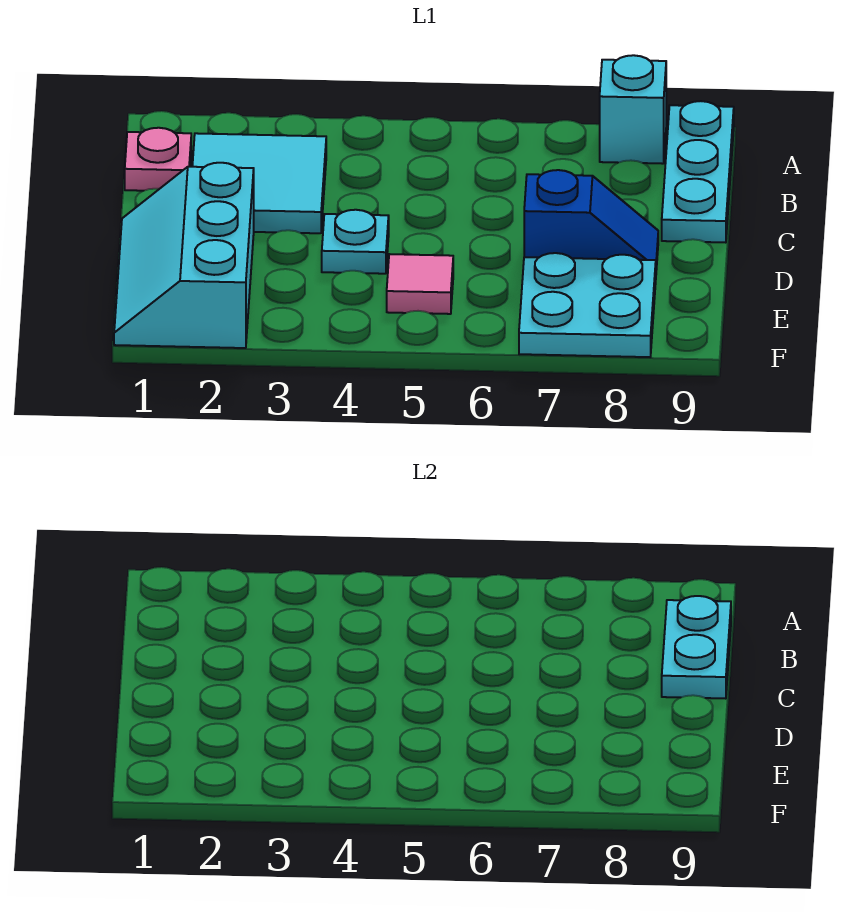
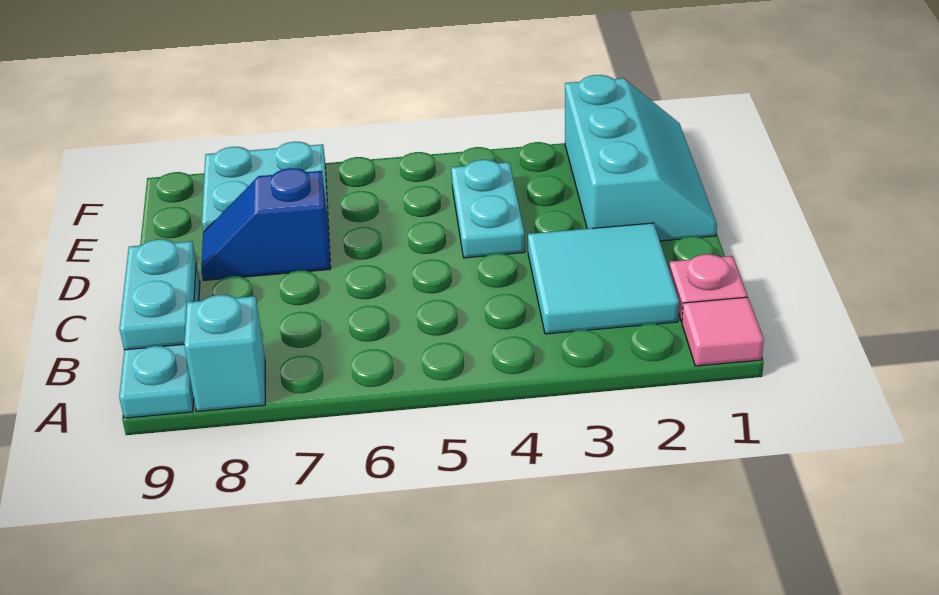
cyan 1x1 plate [322,210,389,274] -> cyan 1x2 plate [451,160,525,258]
pink 1x1 tile [387,254,453,314] -> pink 1x1 tile moved to [682,297,764,366]

